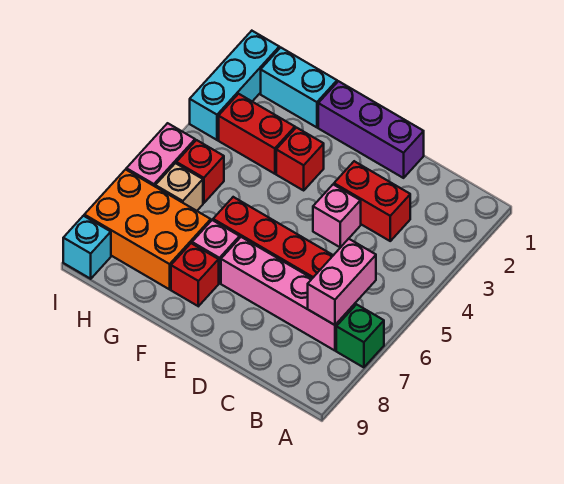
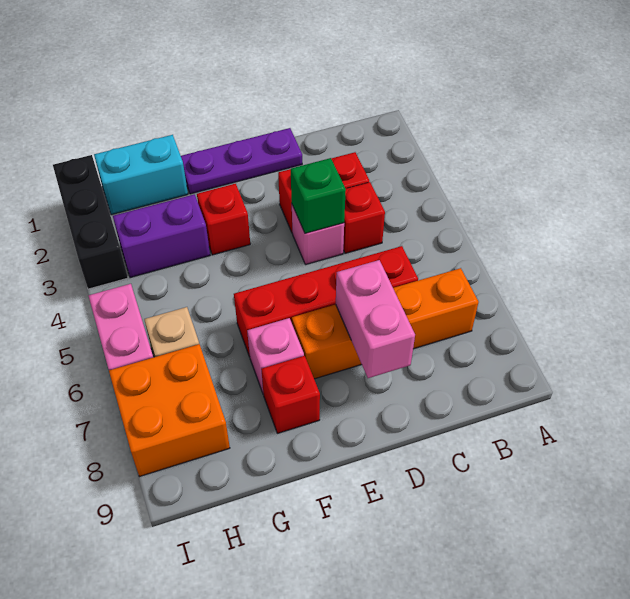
green 1x1 brick [336,304,384,367] -> green 1x1 brick moved to [291,158,346,233]
pink 1x2 brick [308,239,376,325] -> pink 1x2 brick moved to [336,260,415,378]
pink 1x4 brick [221,237,355,351] -> orange 1x4 brick [292,268,479,379]
purple 1x3 brick [318,81,424,178] -> purple 1x3 plate [181,128,302,194]
red 1x2 brick [219,94,295,174] -> purple 1x2 brick [113,194,210,278]
orange 2x3 brick [84,170,211,289] -> orange 2x2 brick [109,344,230,477]
red 1x1 brick [176,140,224,203] -> red 1x1 brick moved to [343,182,385,253]
cyan 1x3 brick [190,31,279,140] -> black 1x3 brick [53,155,128,289]
cyan 1x1 brick [63,216,111,279] -> none

